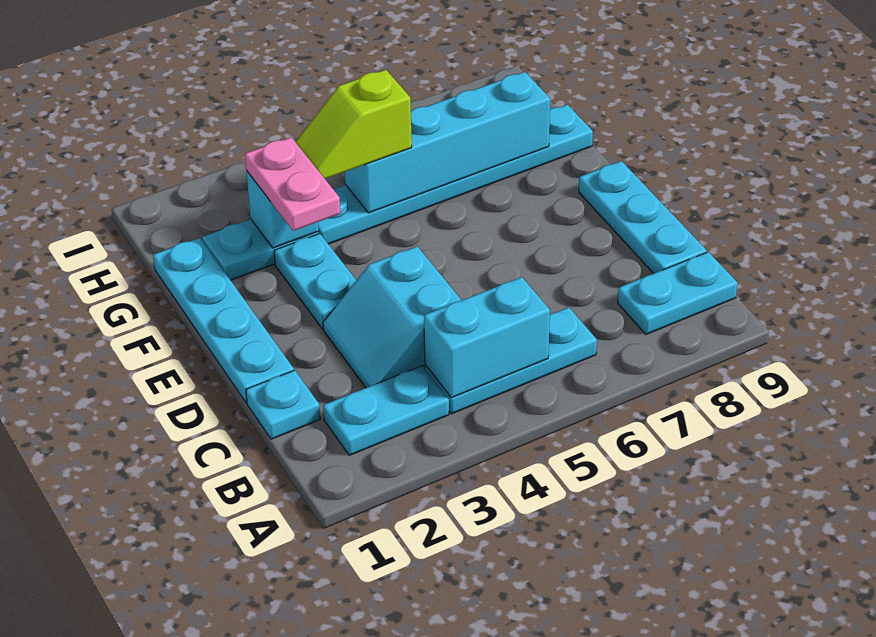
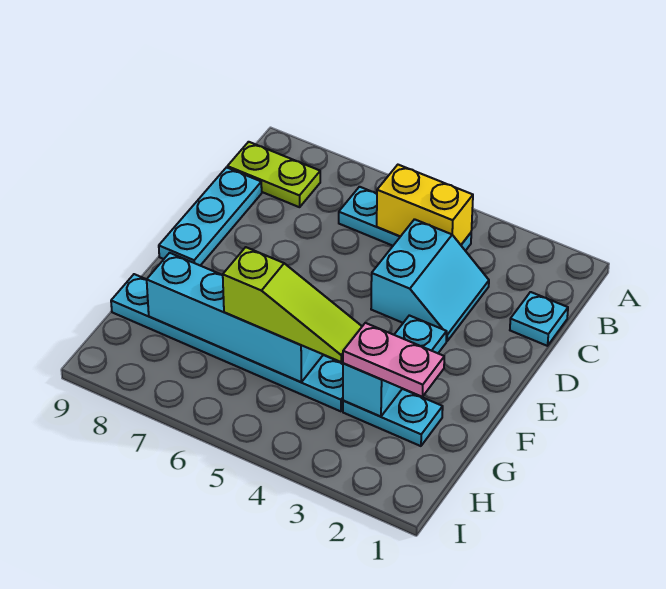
cyan 1x2 plate [323,366,449,455] -> none
cyan 1x2 brick [424,277,550,398] -> yellow 1x2 brick [377,165,473,245]
cyan 1x2 plate [618,252,737,334] -> lime 1x2 plate [227,142,320,207]
cyan 1x4 plate [153,238,294,403] -> none
pink 1x2 plate [245,137,340,231] -> pink 1x2 plate turned to [343,323,444,397]
lime 1x2 slope [296,70,412,179] -> lime 1x3 slope [223,247,362,362]

